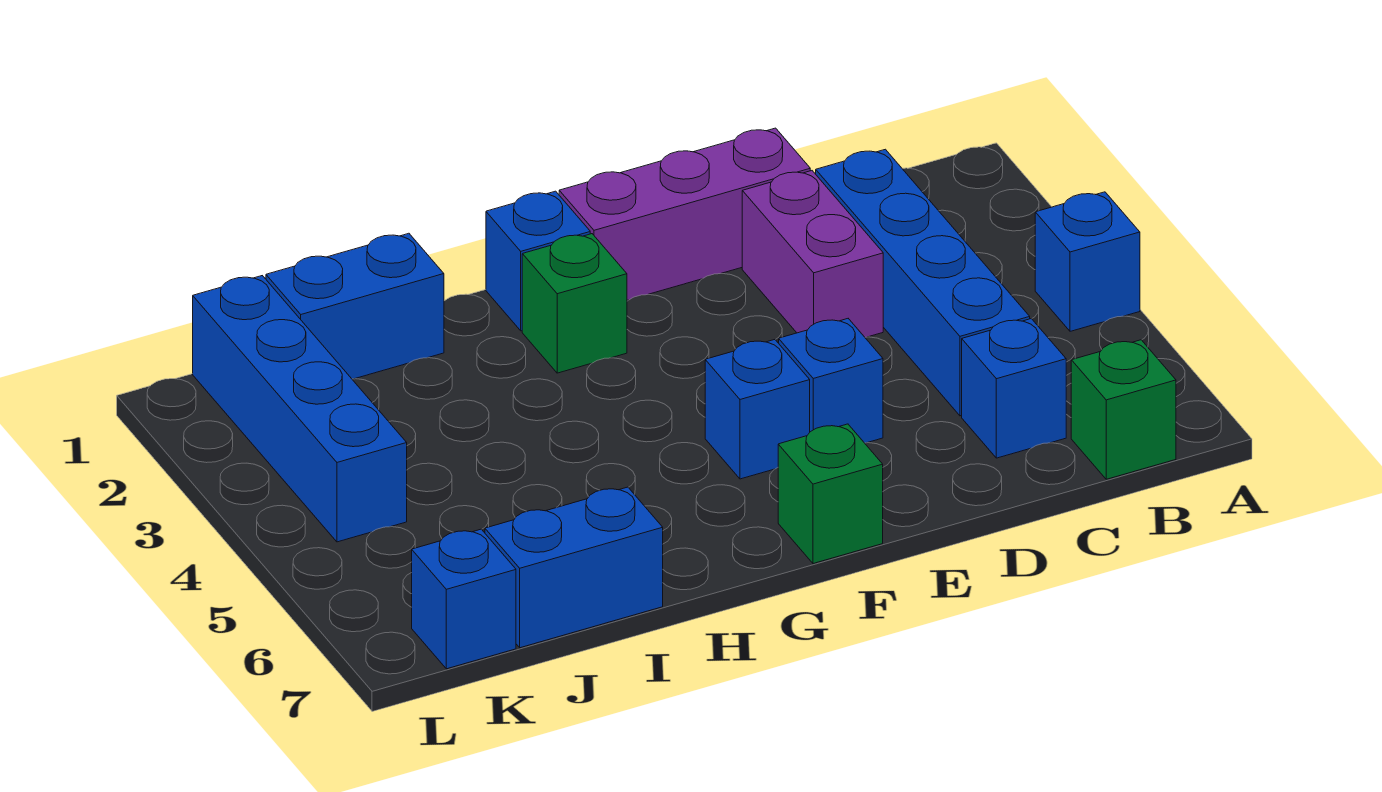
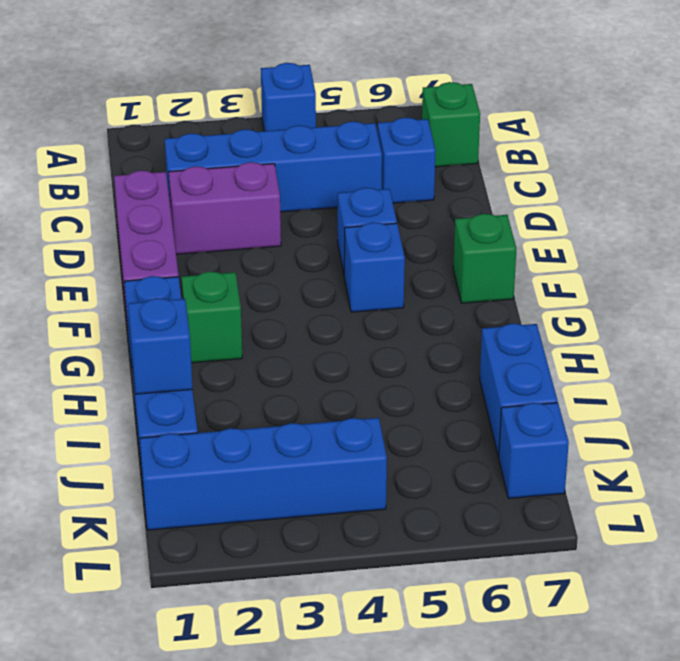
none -> blue 1x1 brick [128,298,193,394]

